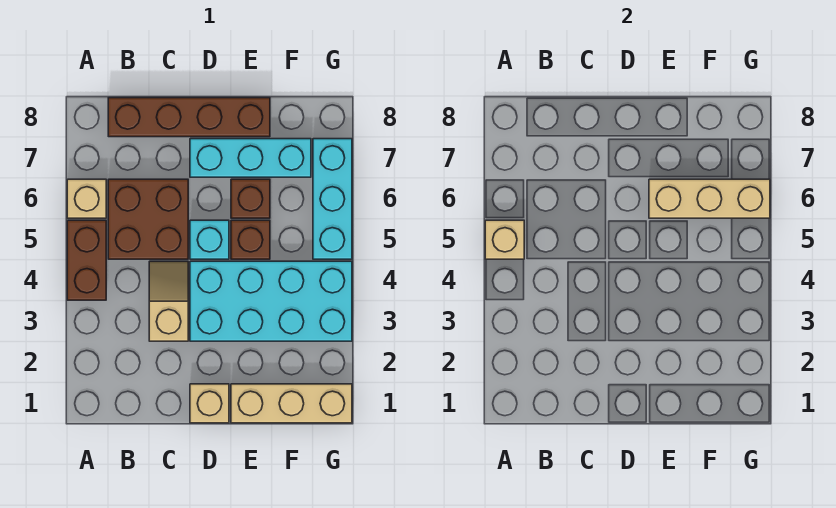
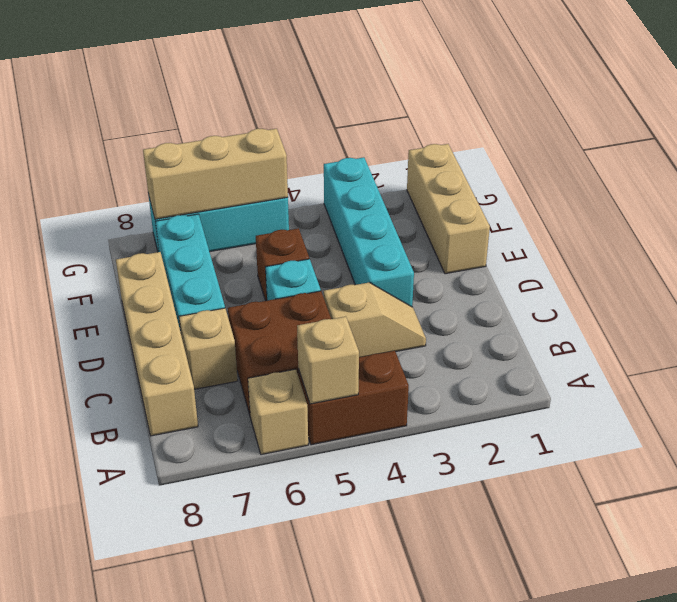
brown 1x4 brick [108,98,270,137] -> tan 1x4 brick [116,252,198,436]
tan 1x2 slope [149,261,188,341] -> tan 1x2 slope turned to [324,283,426,357]
tan 1x1 brick [190,384,229,423] -> tan 1x1 brick moved to [179,308,238,389]
cyan 2x4 brick [190,261,352,341] -> cyan 1x4 brick [324,157,414,307]
brown 1x1 brick [231,179,270,218] -> none
tan 1x3 brick [649,179,770,218] -> tan 1x3 brick turned to [143,129,288,219]

